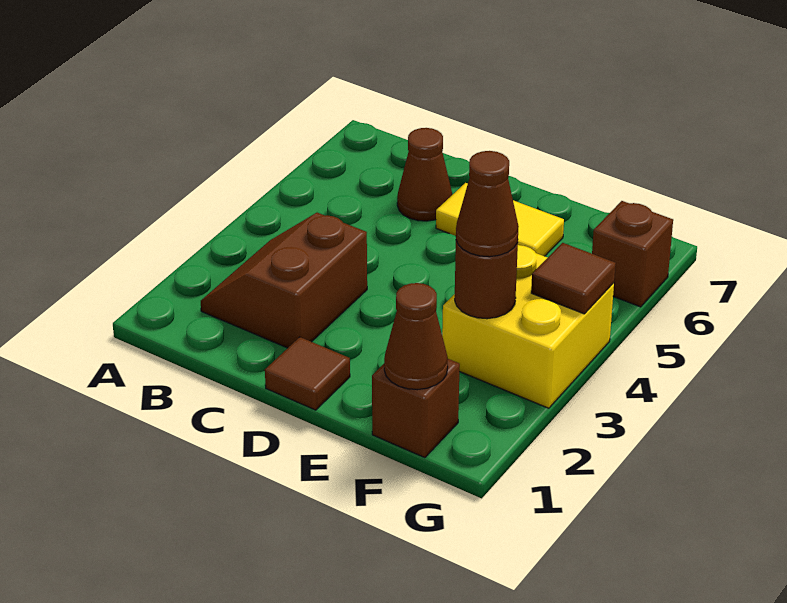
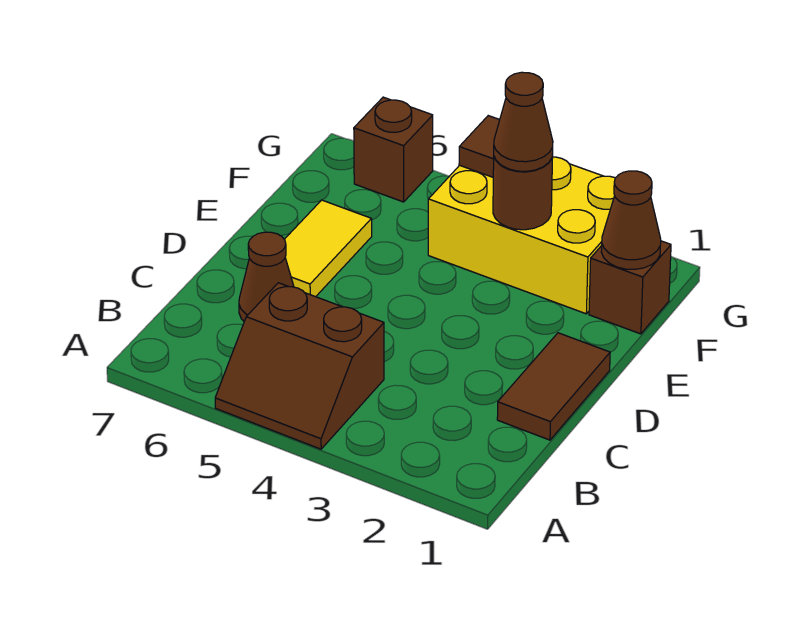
brown 2x2 slope [201,213,367,348] -> brown 2x2 slope moved to [215,283,384,449]
brown 1x1 tile [265,337,350,410] -> brown 1x2 tile [497,333,610,440]
yellow 2x2 brick [442,245,614,408] -> yellow 2x3 brick [428,157,615,314]

